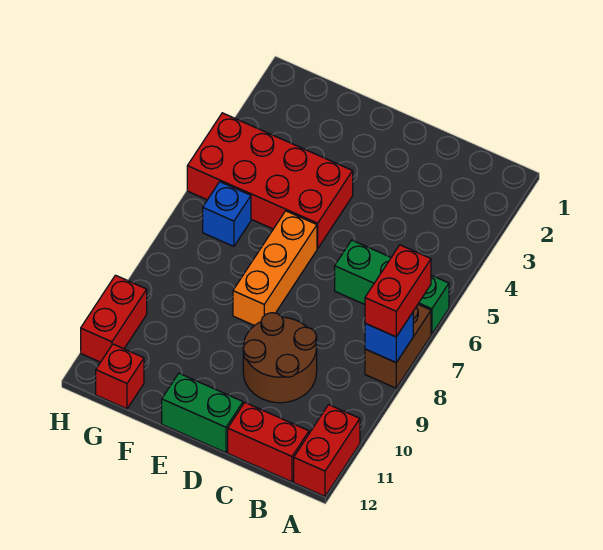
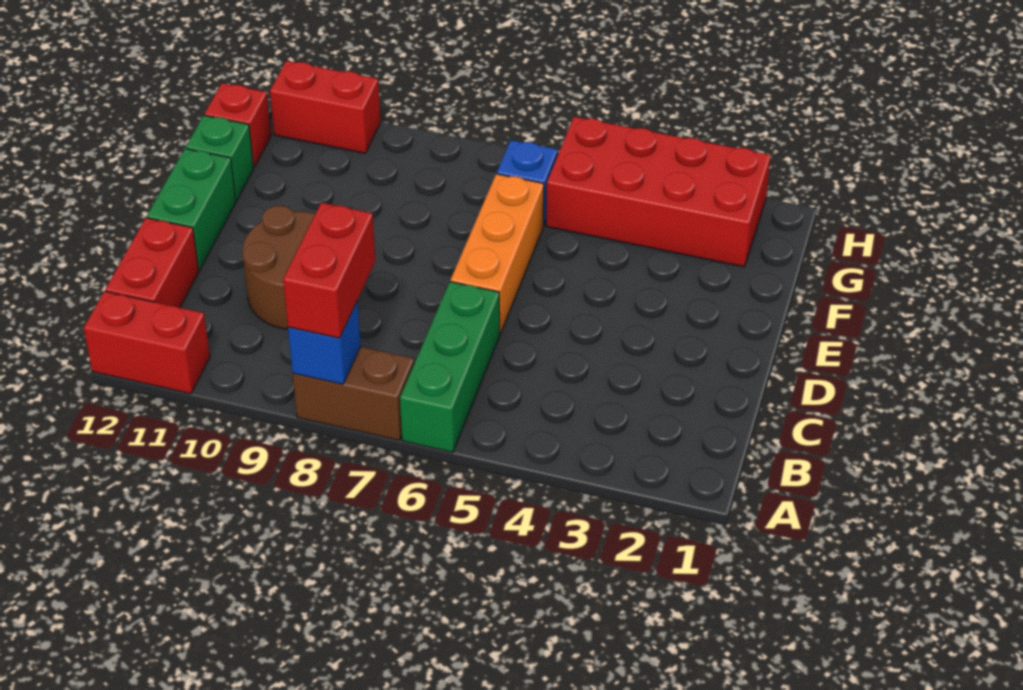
red 1x2 brick [365,245,431,337] -> red 1x2 brick turned to [283,203,375,338]
red 2x4 brick [187,113,353,249] -> red 2x4 brick turned to [546,117,771,267]
orange 1x3 brick [233,211,317,326] -> orange 1x3 brick turned to [450,174,544,334]
none -> green 1x1 brick [186,115,254,200]

